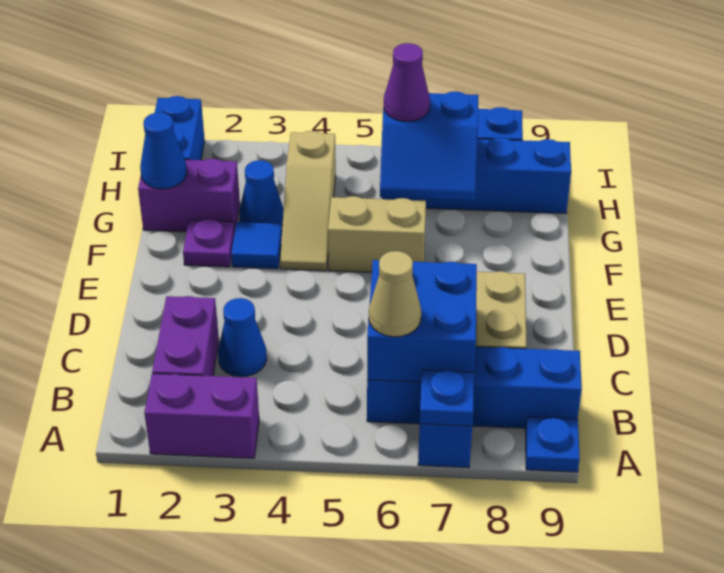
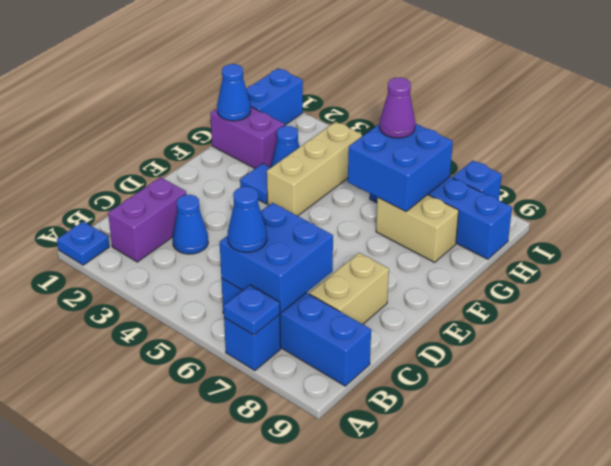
purple 1x2 brick [144,374,259,458] -> none
blue 1x1 plate [525,417,580,472] -> blue 1x1 plate moved to [57,221,109,265]
tan 1x1 cone [369,251,421,337] -> blue 1x1 cone [228,187,267,252]
purple 1x1 plate [183,219,235,267] -> none
tan 1x3 slope [280,131,336,271] -> tan 1x3 brick [267,122,362,216]
tan 1x2 brick [328,196,426,272] -> tan 1x2 brick moved to [376,195,459,262]
blue 2x2 slope [380,91,478,200] -> blue 2x2 brick [348,123,453,212]

